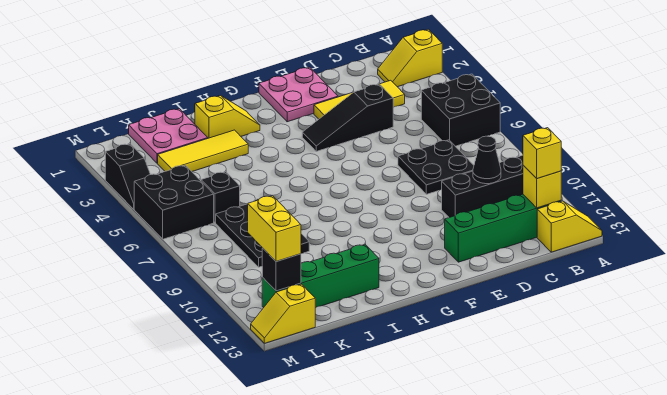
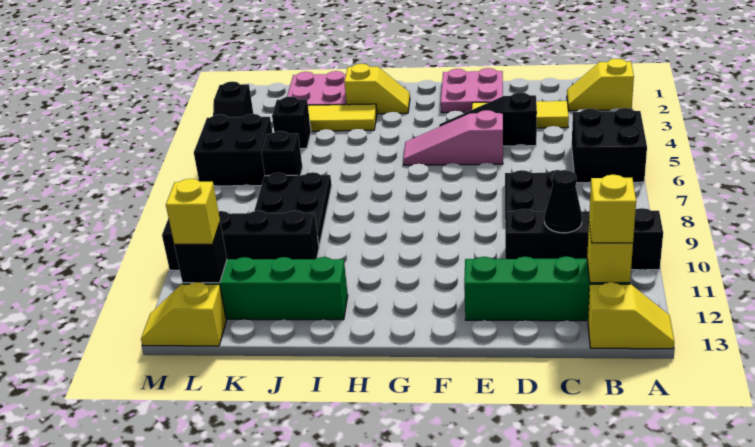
none -> pink 1x3 slope [403,110,503,165]
none -> black 1x4 brick [162,211,319,270]
none -> black 1x1 brick [272,96,311,149]
yellow 1x2 brick [248,196,301,262] -> yellow 1x1 brick [166,179,220,244]

